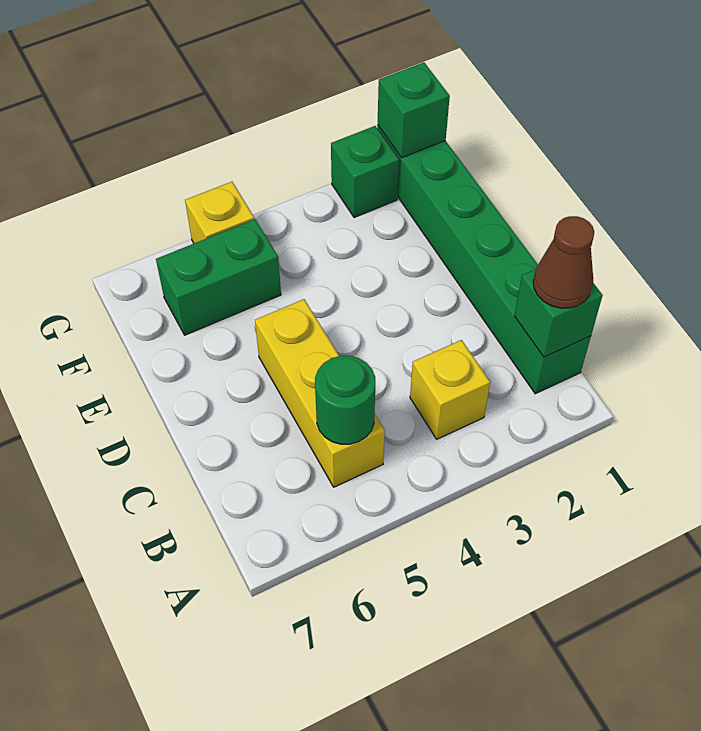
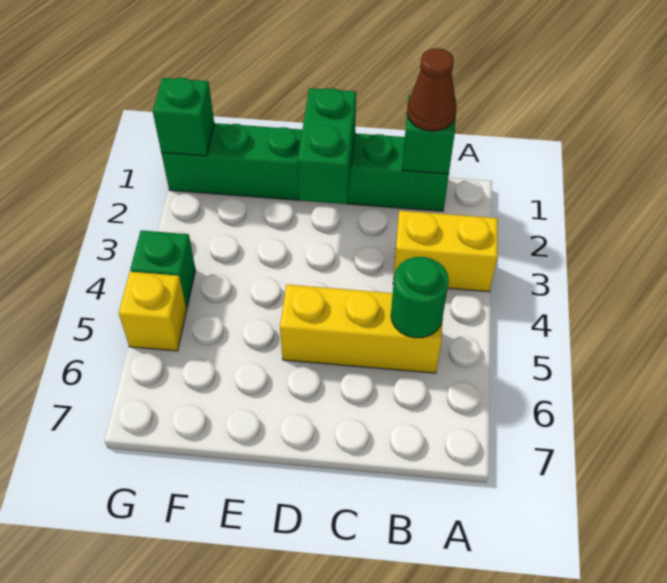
yellow 1x1 brick [410,340,490,439] -> yellow 1x2 brick [393,211,498,292]
green 1x2 brick [156,219,281,335] -> green 1x2 brick moved to [298,88,356,204]
green 1x1 brick [331,126,399,218] -> green 1x1 brick moved to [130,230,196,308]

